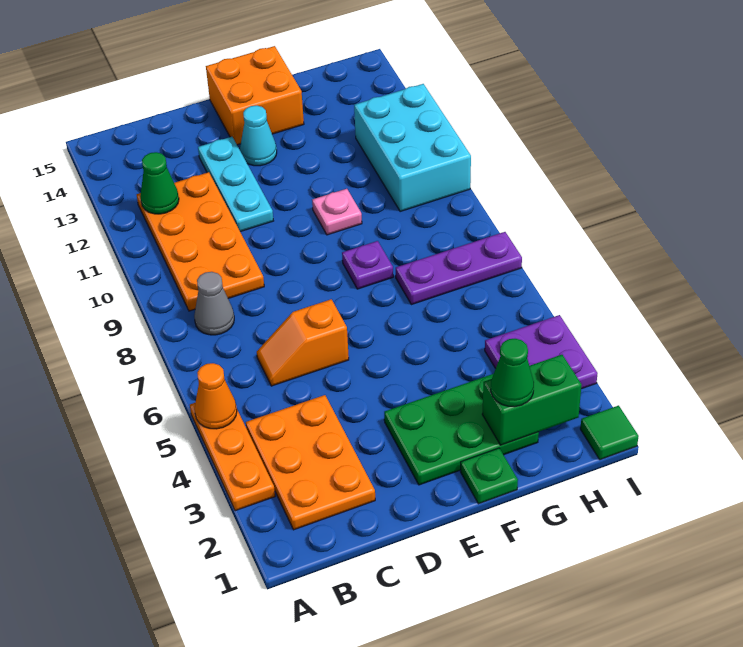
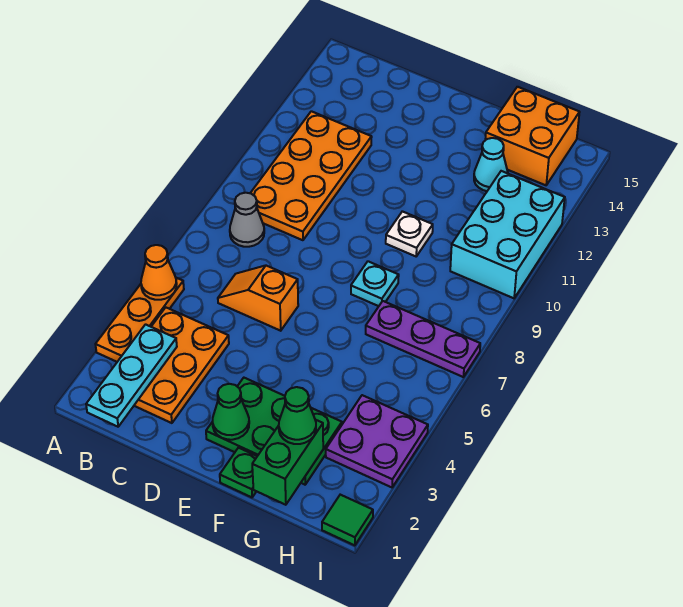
green 1x1 cone [140,152,179,214] -> green 1x1 cone moved to [212,384,249,440]
cyan 1x3 plate [198,137,273,232] -> cyan 1x3 plate moved to [86,324,177,427]
cyan 1x1 cone [240,105,277,166] -> cyan 1x1 cone moved to [474,138,508,191]
orange 2x2 brick [206,46,304,145] -> orange 2x2 brick moved to [485,87,580,185]
purple 1x1 plate [342,241,393,289] -> cyan 1x1 plate [351,261,399,306]
pink 1x1 plate [312,189,362,235] -> white 1x1 plate [386,211,433,256]
green 1x2 brick [482,355,581,445] -> green 1x2 brick turned to [252,420,323,505]

